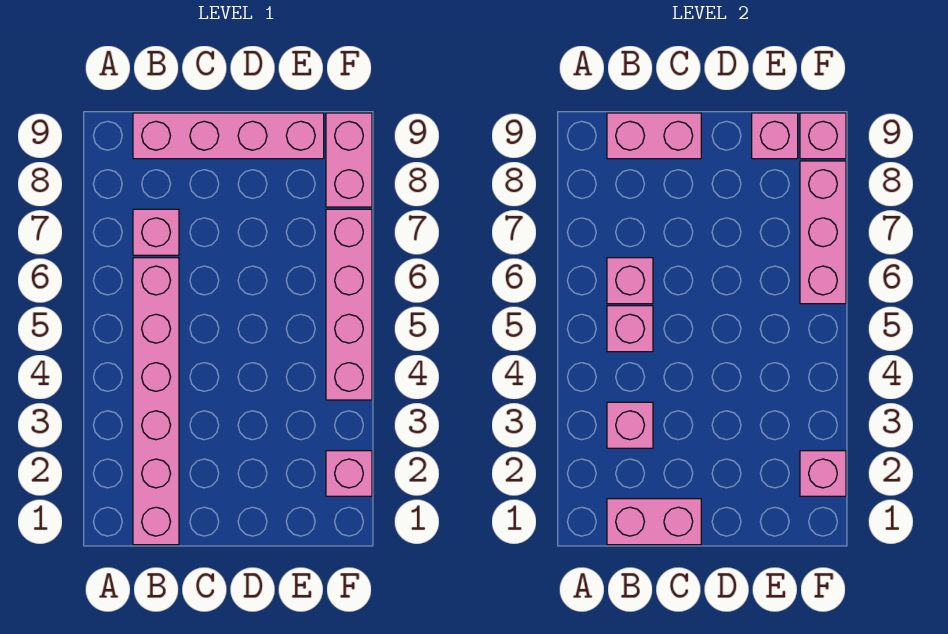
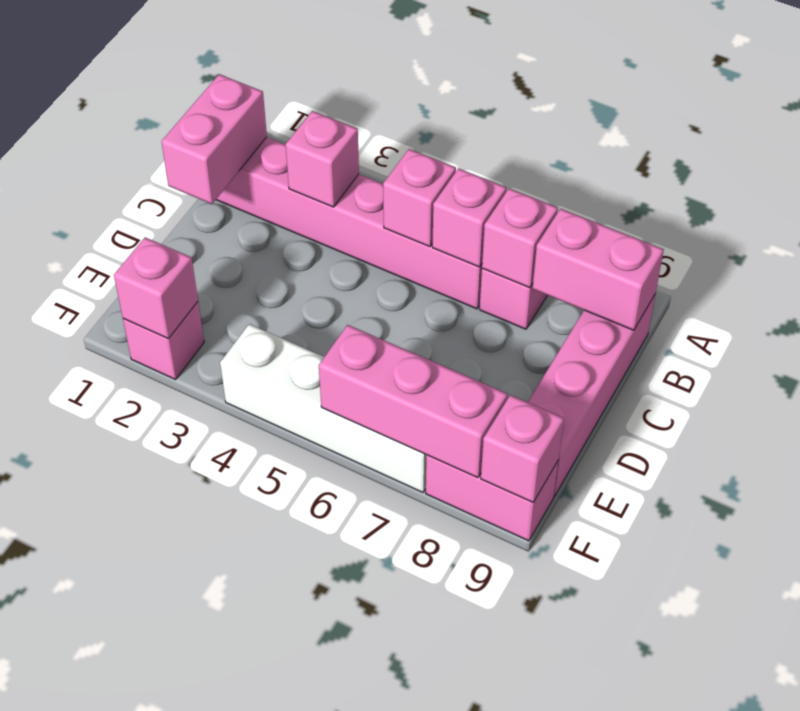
pink 1x2 brick [607,113,701,159] -> pink 1x2 brick turned to [533,209,664,330]
pink 1x1 brick [752,113,798,159] -> pink 1x1 brick moved to [482,188,558,288]
pink 1x4 brick [326,209,372,400] -> white 1x4 brick [220,324,426,492]

